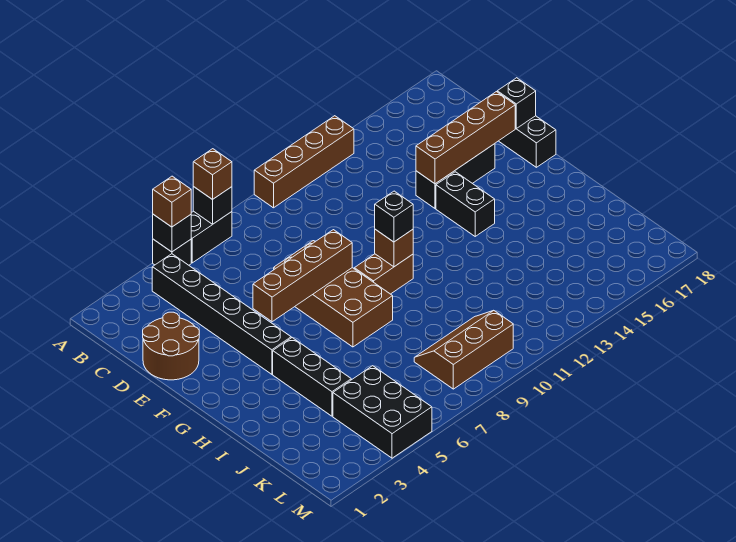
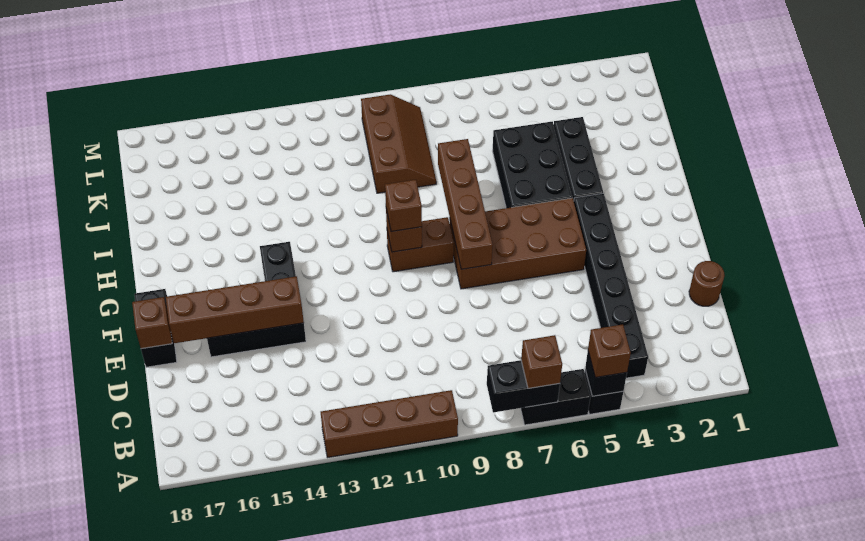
black 1x1 brick [193,187,232,224] -> black 1x2 brick [487,360,560,413]
brown 2x2 round brick [143,312,199,380] -> brown 1x1 round brick [689,261,725,306]
brown 2x4 brick [274,241,393,347] -> brown 2x4 brick turned to [450,198,586,289]
black 1x1 brick [497,78,536,129] -> brown 1x1 brick [132,297,172,349]
brown 1x4 brick [253,230,352,322] -> brown 1x4 brick turned to [438,139,493,269]
black 1x1 brick [375,191,413,242] -> brown 1x1 brick [385,180,422,232]
black 2x3 brick [333,366,432,458] -> black 2x3 brick moved to [493,122,572,208]
brown 2x3 slope [414,310,513,389] -> brown 2x3 slope turned to [361,94,436,193]

